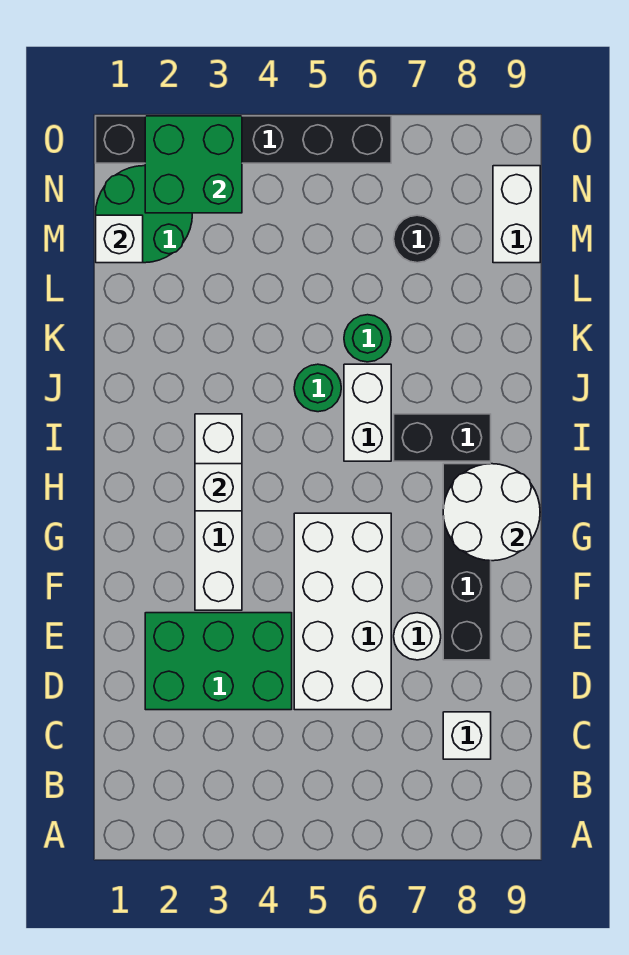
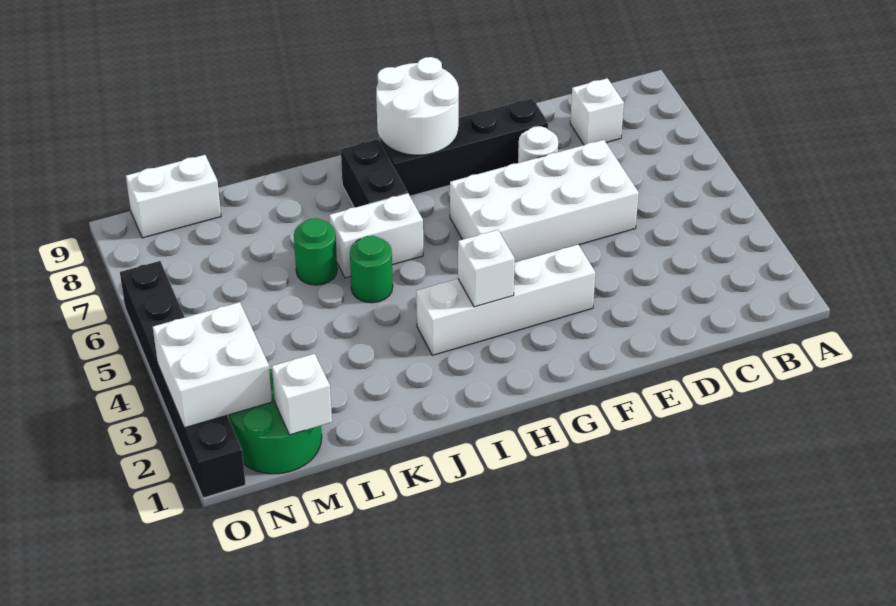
green 2x3 brick [145,613,292,710] -> none
black 1x1 round brick [394,215,441,263] -> none
green 2x2 brick [145,116,242,213] -> white 2x2 brick [153,302,272,428]

